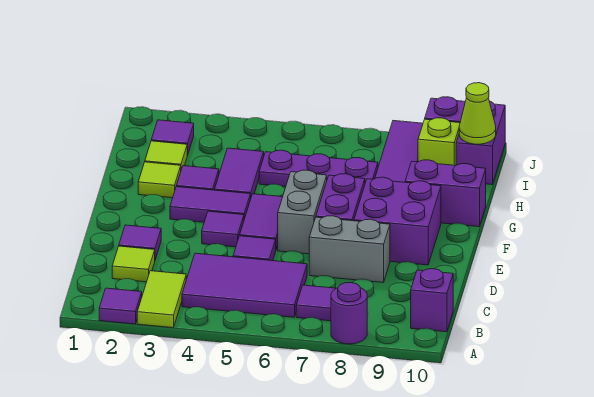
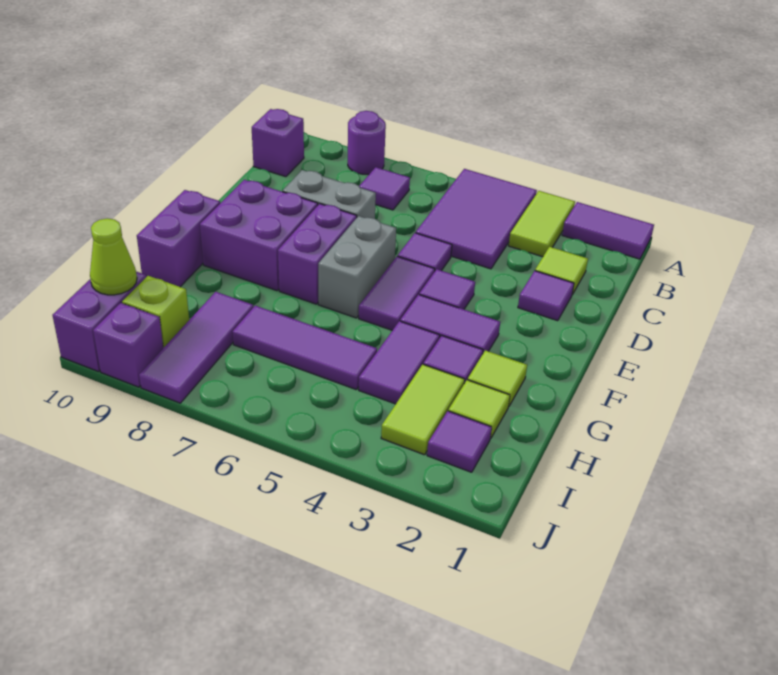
purple 1x1 tile [99,288,142,324] -> purple 1x2 tile [562,202,654,259]
purple 2x3 tile [182,253,307,317] -> purple 2x3 tile turned to [416,169,537,269]
purple 1x2 brick [405,160,486,227] -> purple 1x2 brick turned to [137,190,220,287]
none -> lime 1x2 tile [381,364,465,455]
purple 1x3 plate [259,150,378,187] -> purple 1x3 tile [233,306,377,390]

